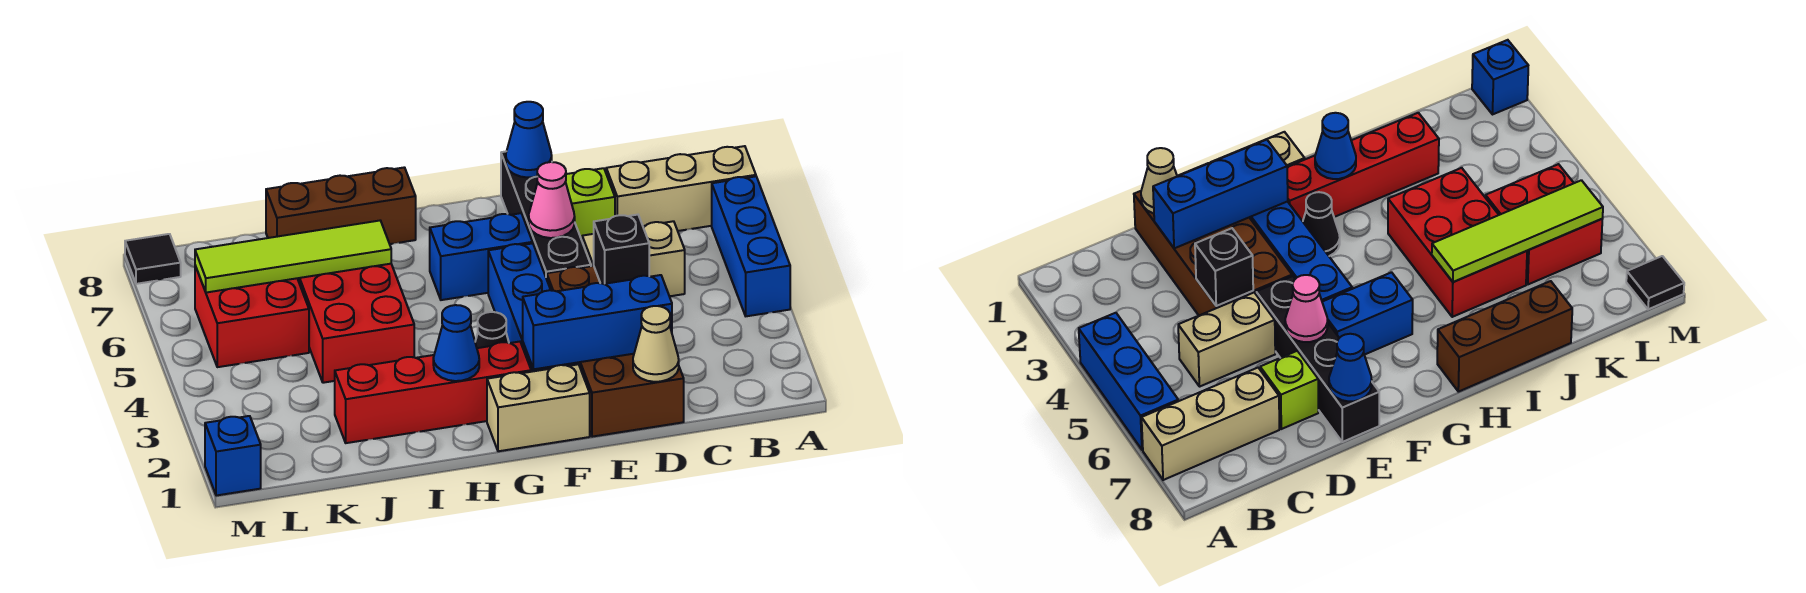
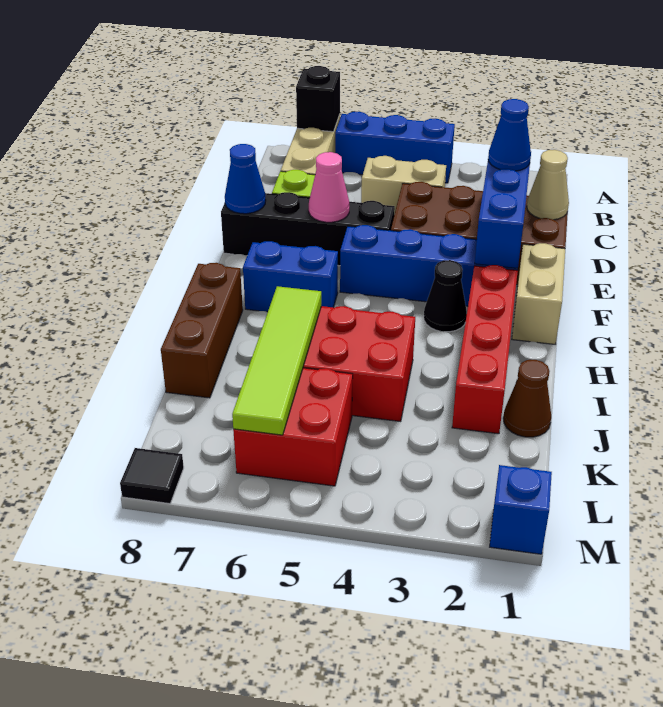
tan 1x2 brick [582,221,685,296] -> tan 1x2 brick turned to [361,156,446,215]
black 1x1 brick [594,215,649,284] -> black 1x1 brick moved to [296,66,340,132]
blue 1x2 brick [430,213,532,300] -> blue 1x2 brick turned to [243,241,338,312]
blue 1x1 cone [433,305,479,381] -> blue 1x1 cone moved to [488,99,531,171]
none -> brown 1x1 cone [503,359,551,437]

